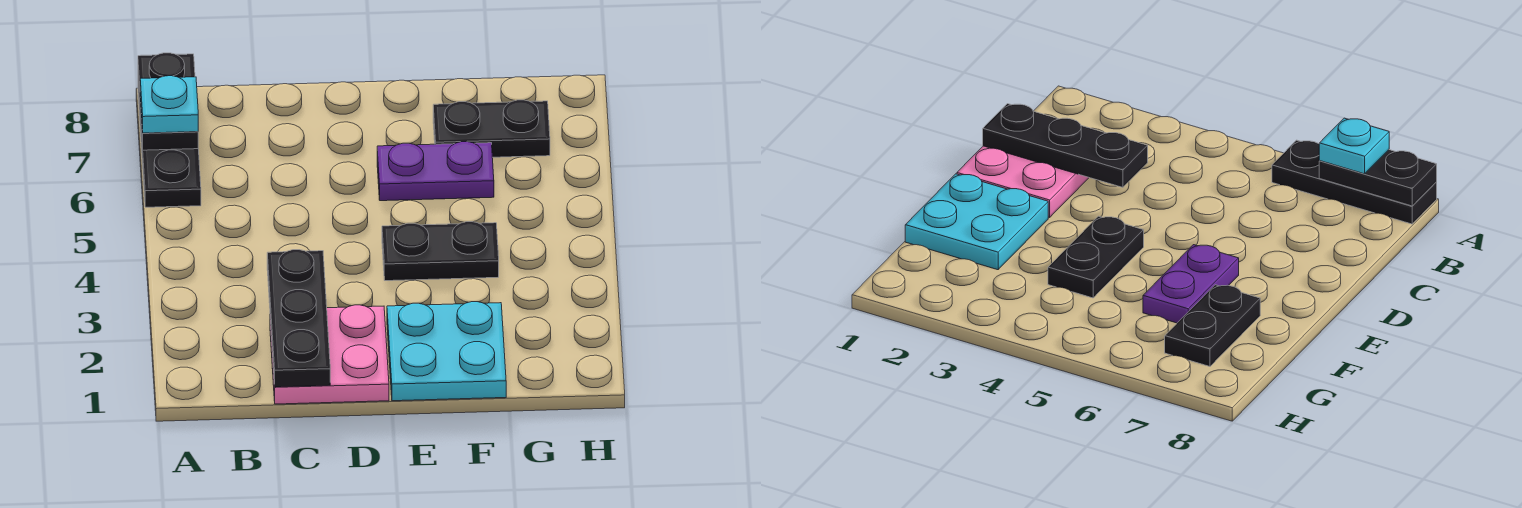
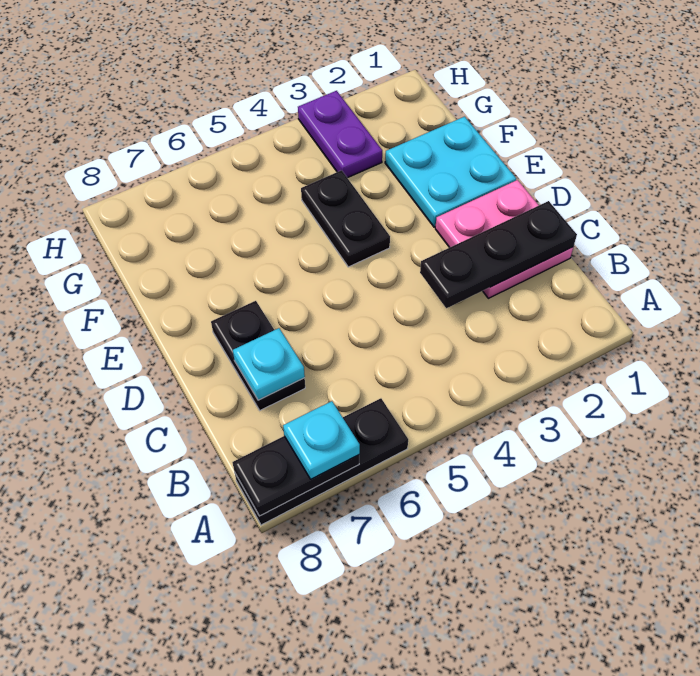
none -> cyan 1x1 plate [233,328,305,400]
purple 1x2 plate [377,142,494,201] -> purple 1x2 plate moved to [298,91,382,178]
black 1x2 plate [433,100,550,157] -> black 1x2 plate moved to [211,301,305,410]

